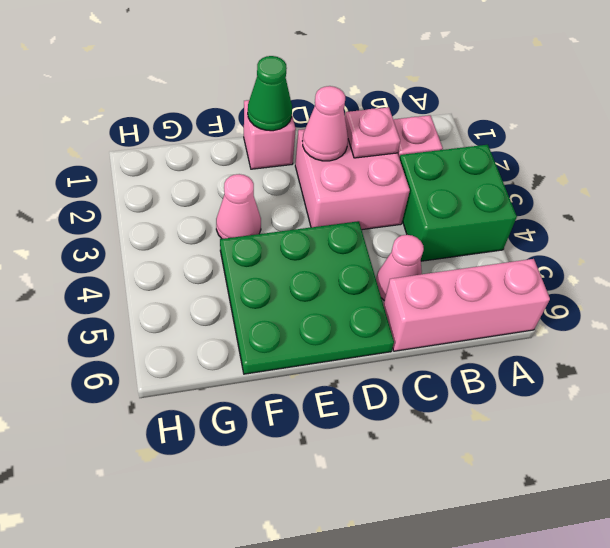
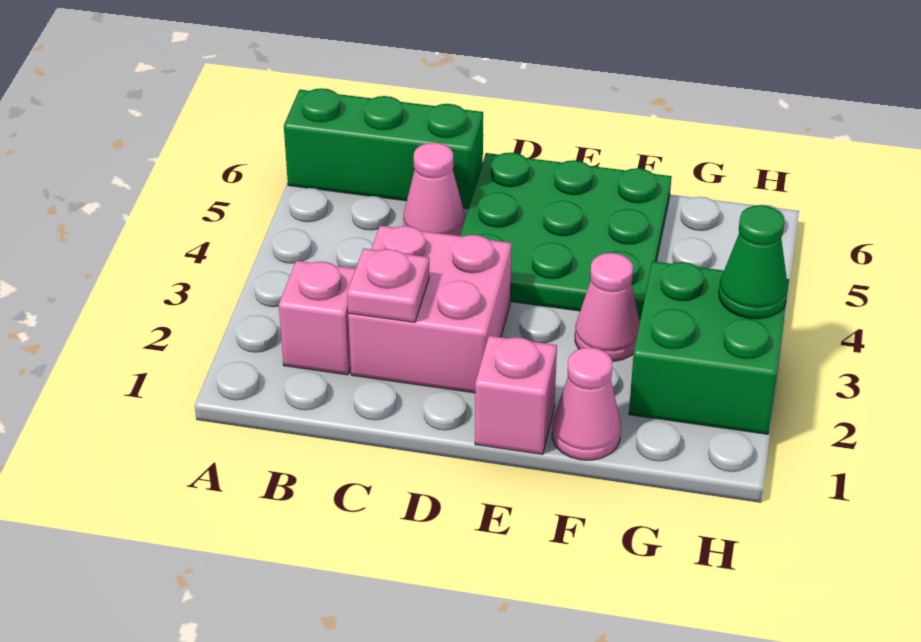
green 2x2 brick [399,145,517,261] -> green 2x2 brick moved to [629,261,789,434]
pink 1x3 brick [383,259,550,351] -> green 1x3 brick [284,88,483,209]
pink 1x1 cone [303,86,348,161] -> pink 1x1 cone moved to [552,347,621,460]
green 1x1 cone [248,56,292,131] -> green 1x1 cone moved to [719,205,788,319]

